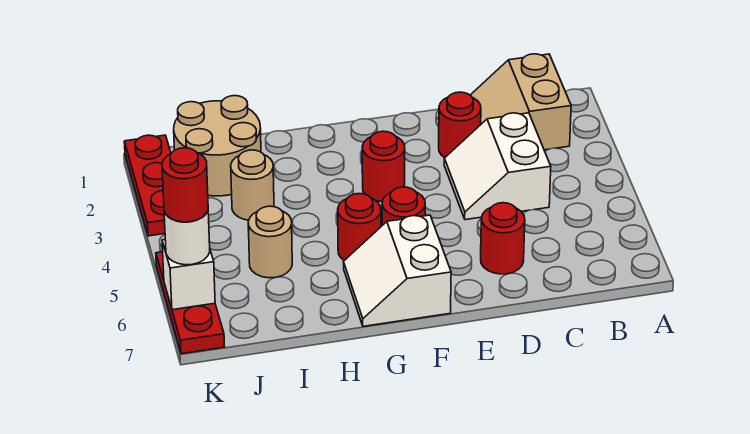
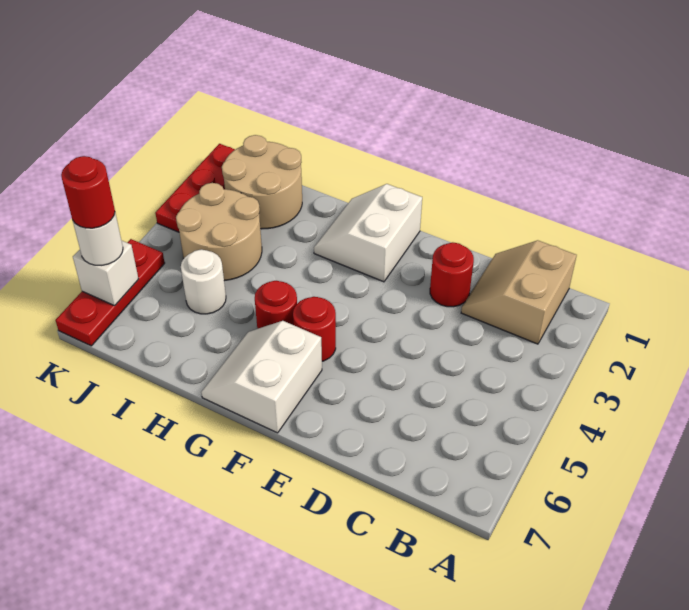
white 2x2 slope [444,113,551,220] -> white 2x2 slope moved to [314,184,422,282]
red 1x1 round brick [481,203,525,274] -> none
red 1x1 round brick [362,131,405,202] -> none
tan 1x1 round brick [231,150,274,220] -> tan 2x2 round brick [176,183,262,281]
tan 1x1 round brick [248,206,292,278] -> white 1x1 round brick [181,249,226,314]

